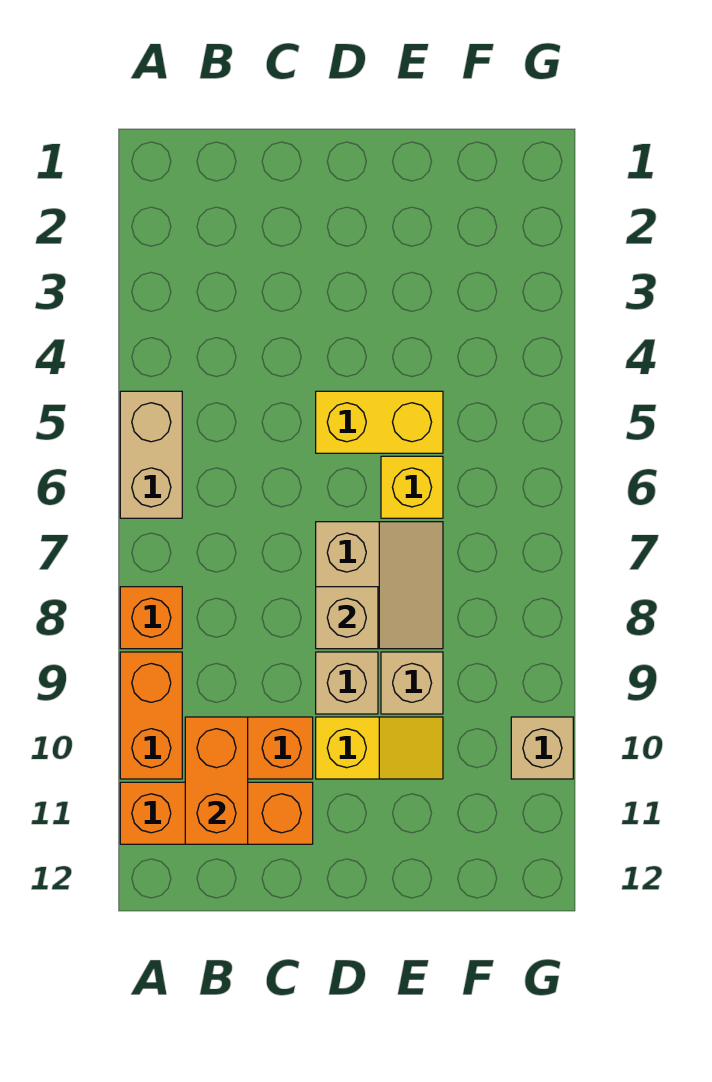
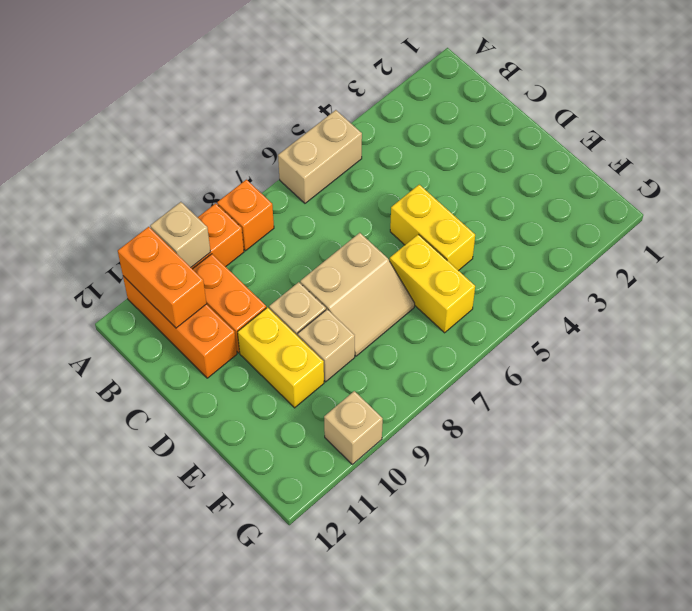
orange 1x2 brick [185,717,248,844] -> orange 1x2 brick turned to [118,227,207,328]
tan 1x1 brick [316,587,378,649] -> tan 1x1 brick moved to [150,202,210,267]
yellow 1x2 slope [316,717,443,779] -> yellow 1x2 brick [238,307,324,408]
yellow 1x1 brick [381,456,443,518] -> yellow 1x2 brick [390,234,475,333]

